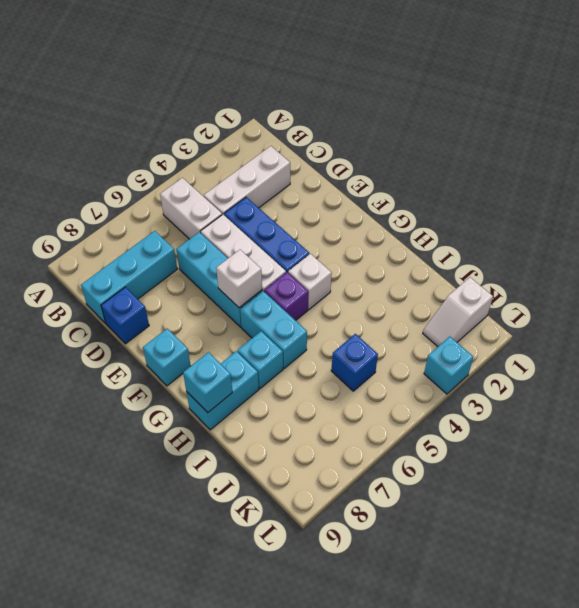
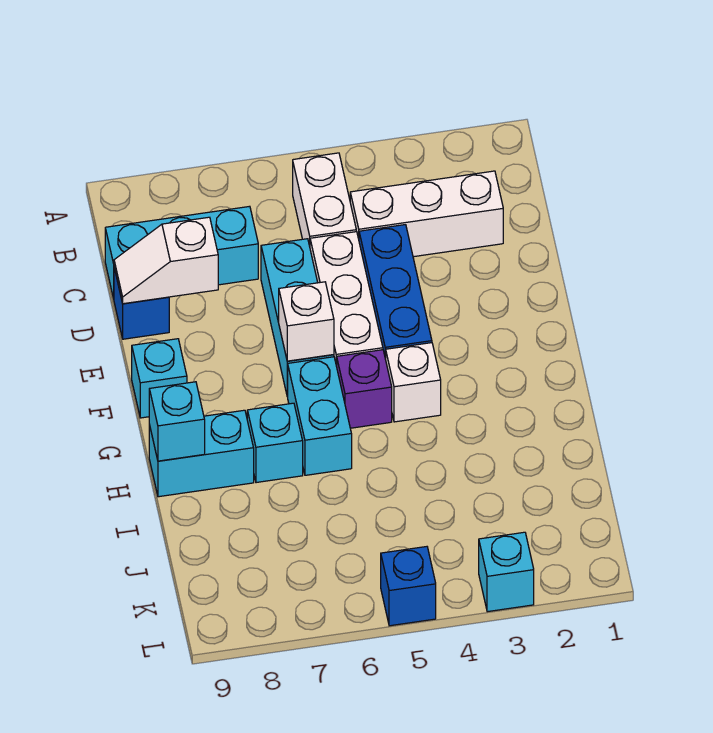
blue 1x1 brick [331,334,378,391] -> blue 1x1 brick moved to [381,547,436,626]
white 1x2 slope [423,277,493,346] -> white 1x2 slope moved to [114,217,218,304]

